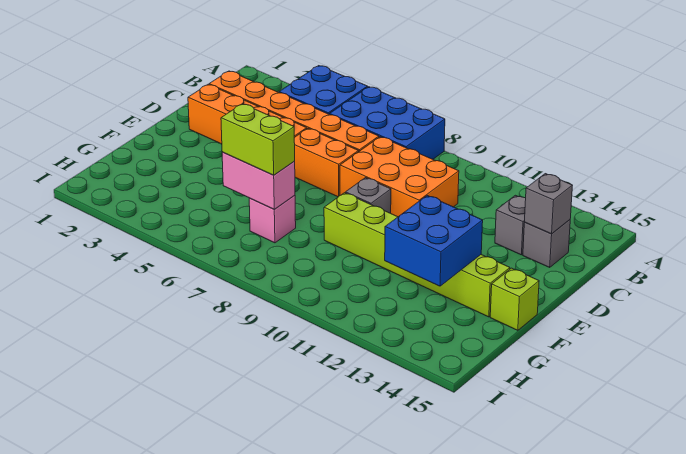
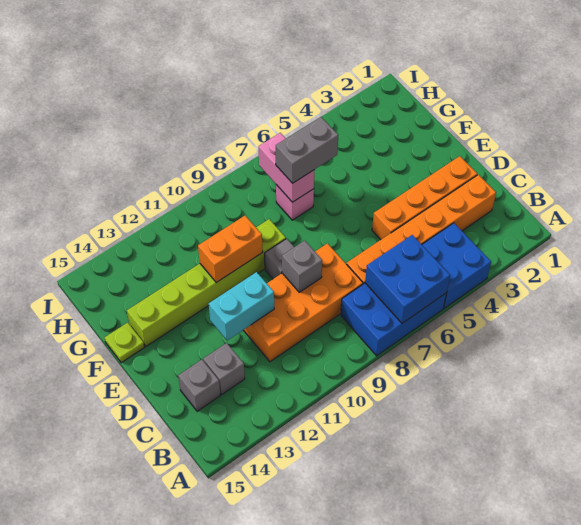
orange 2x3 brick [340,137,459,217] -> orange 2x4 brick [244,243,363,362]
grey 1x1 brick [524,174,573,234] -> grey 1x1 brick moved to [282,241,322,292]
orange 1x2 brick [294,128,359,197] -> orange 1x2 brick moved to [198,216,263,282]
none -> cyan 1x2 brick [209,272,274,341]
blue 2x2 brick [385,196,483,286] -> blue 2x2 brick moved to [365,235,450,323]
lime 1x1 brick [490,268,539,330] -> lime 1x1 plate [105,323,145,363]
pink 1x2 brick [222,152,295,209] -> pink 1x2 brick turned to [259,133,315,202]
lime 1x2 brick [221,104,295,175] -> grey 1x2 brick [276,117,338,183]

